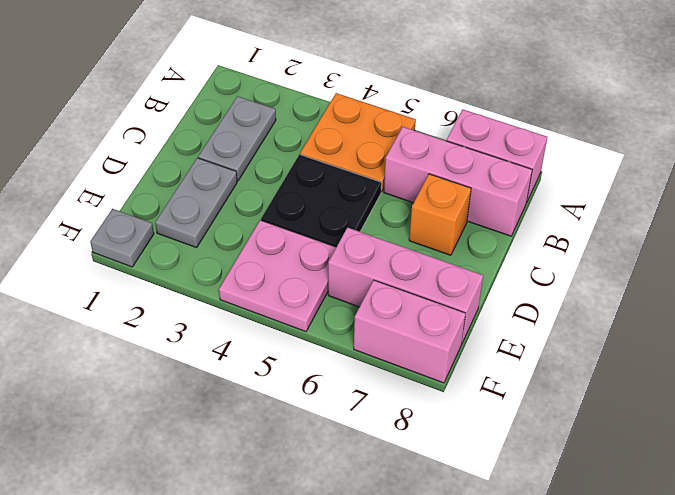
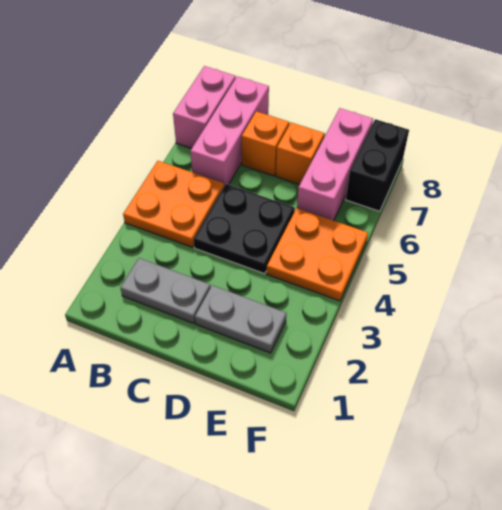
none -> orange 1x1 brick [276,123,324,185]
pink 2x2 plate [219,220,336,332] -> orange 2x2 plate [267,208,368,301]
grey 1x1 plate [90,209,154,267] -> none
pink 1x2 brick [354,280,466,383] -> black 1x2 brick [346,119,409,211]

